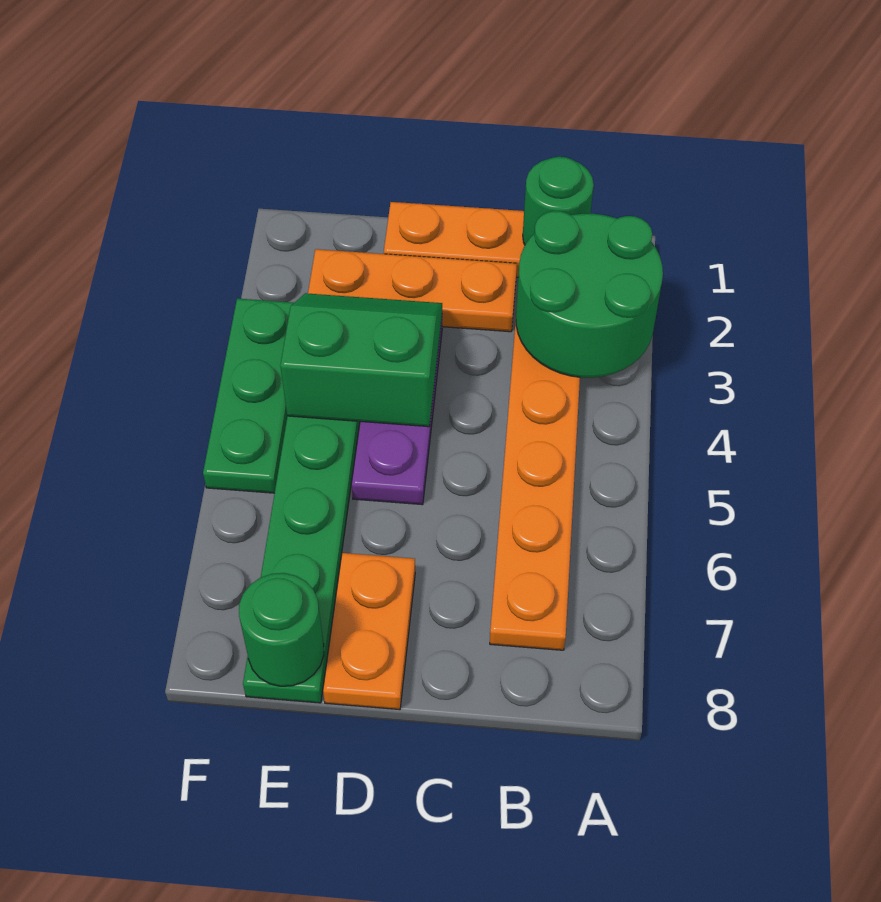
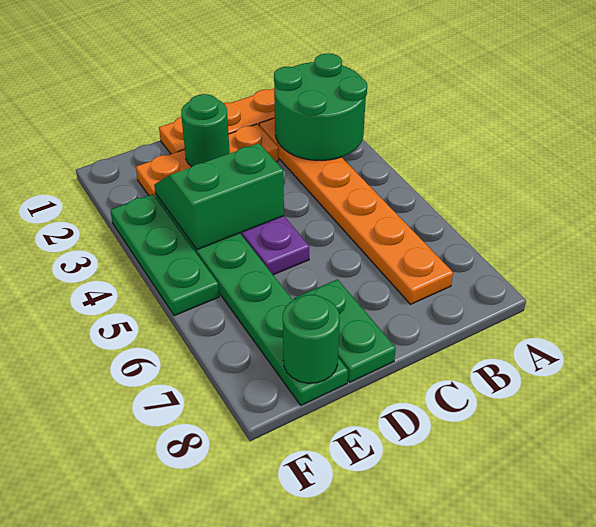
green 1x1 round brick [523,157,594,245] -> green 1x1 round brick moved to [181,94,230,166]
orange 1x2 plate [323,553,415,710] -> green 1x2 plate [294,279,396,382]

